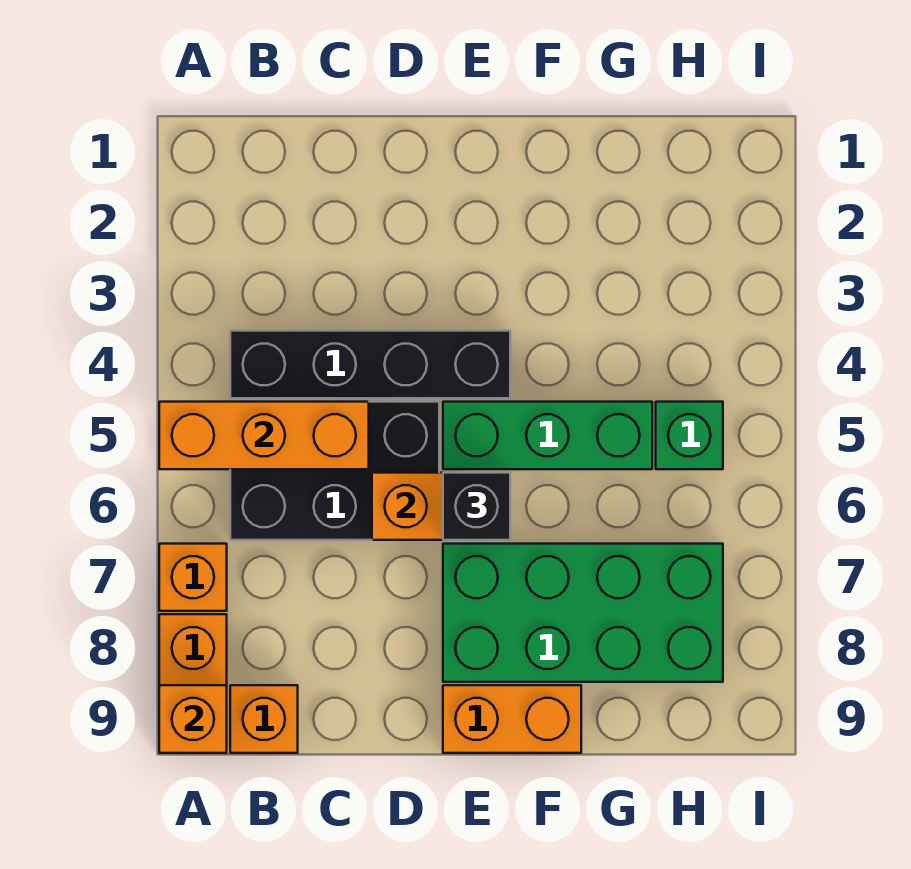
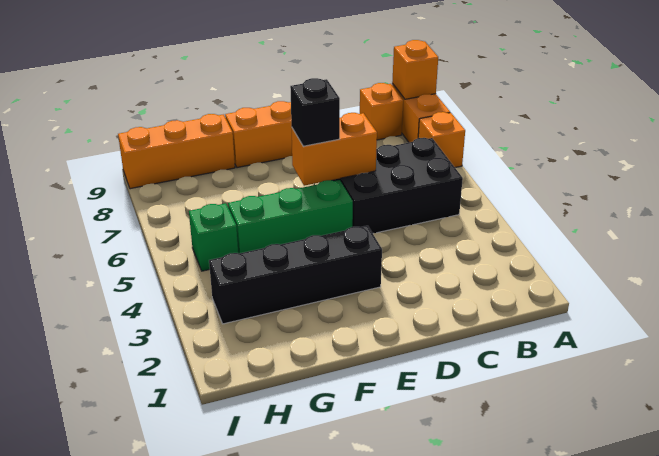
orange 1x3 brick [159,402,369,469] -> orange 1x3 brick moved to [118,114,235,189]
black 1x4 brick [230,331,510,398] -> black 1x4 brick moved to [209,226,382,324]
green 2x4 brick [443,544,723,682] -> none

